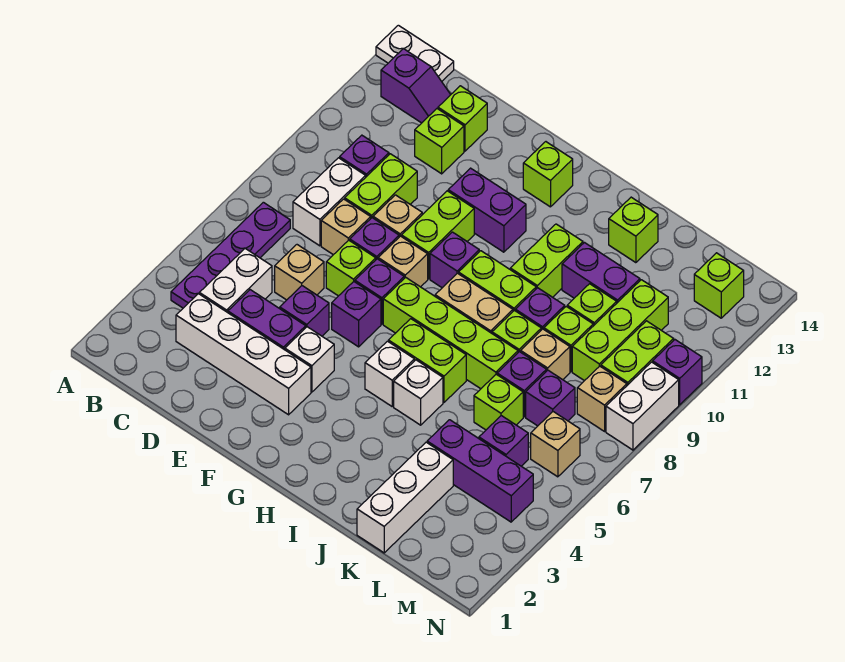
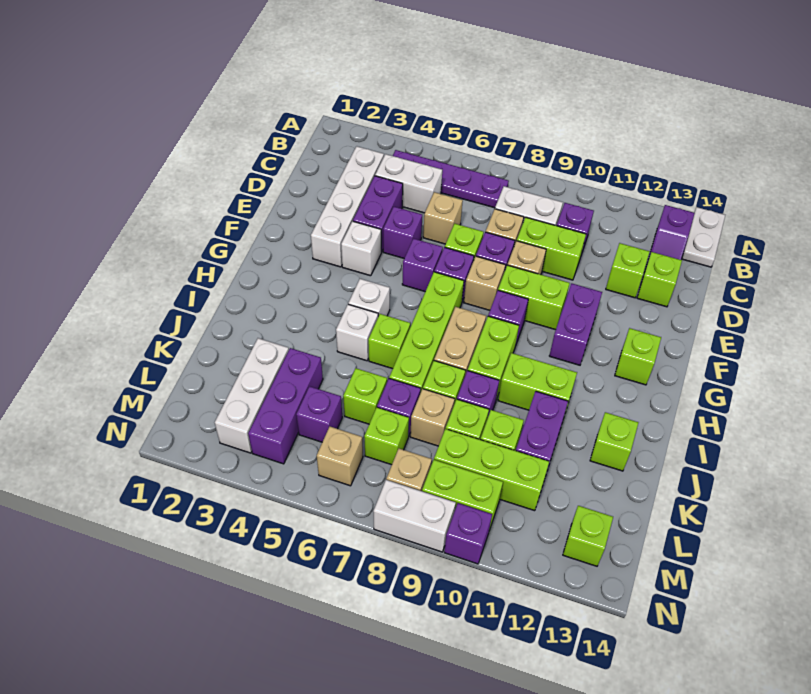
lime 1x2 brick [388,319,466,402] -> lime 1x1 brick [368,314,410,369]
white 1x3 brick [357,442,453,553] -> white 1x3 brick turned to [215,338,289,453]
purple 1x1 brick [526,370,575,426] -> lime 1x1 brick [364,408,409,465]

